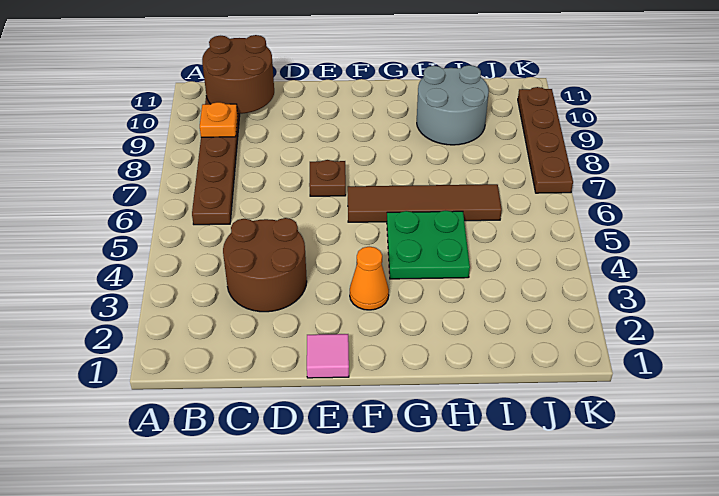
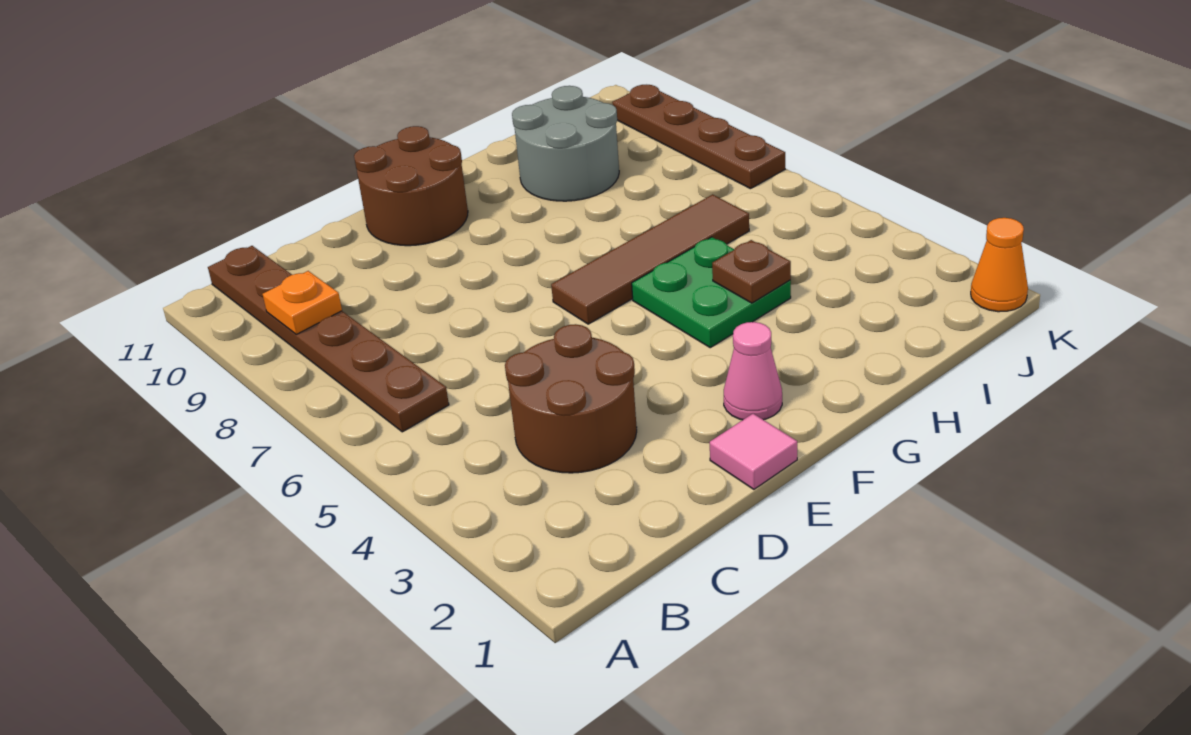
brown 2x2 round brick [202,35,274,114] -> brown 2x2 round brick moved to [354,126,468,246]
brown 1x1 plate [309,160,346,196] -> brown 1x1 plate moved to [712,240,791,303]
none -> pink 1x1 cone [724,322,782,420]
orange 1x1 cone [350,247,389,310] -> orange 1x1 cone moved to [971,218,1028,312]

